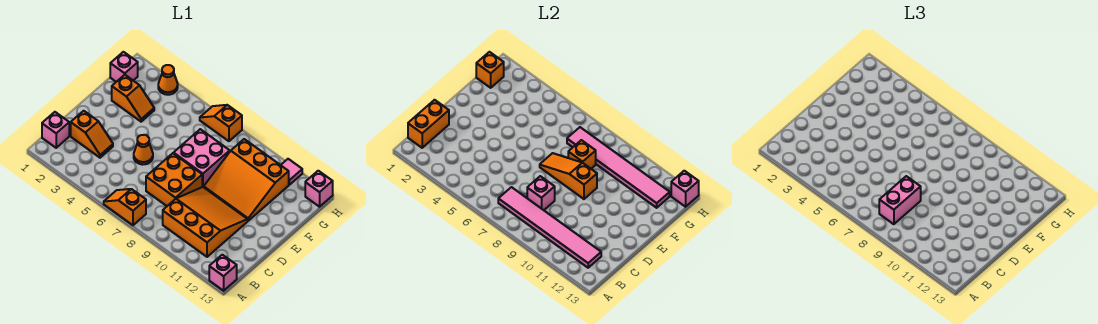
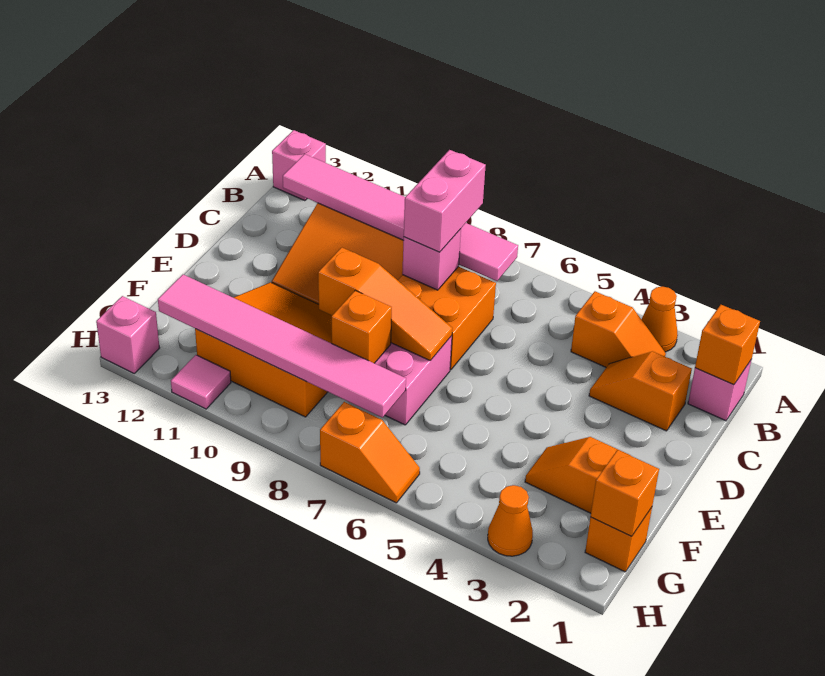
orange 1x2 slope [104,189,146,225] -> orange 1x2 slope moved to [571,291,666,367]
orange 1x2 brick [408,100,449,148] -> orange 1x1 brick [695,305,760,385]
orange 1x1 cone [134,135,153,165] -> orange 1x1 cone moved to [641,286,678,352]
pink 1x1 brick [110,52,138,82] -> orange 1x1 brick [585,507,652,572]
pink 1x1 brick [671,171,699,207] -> none

